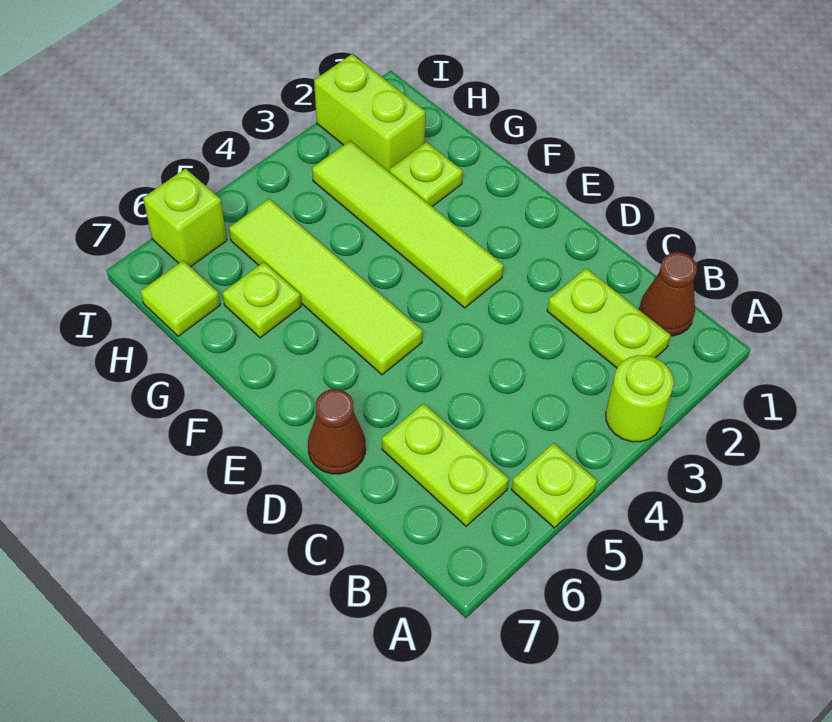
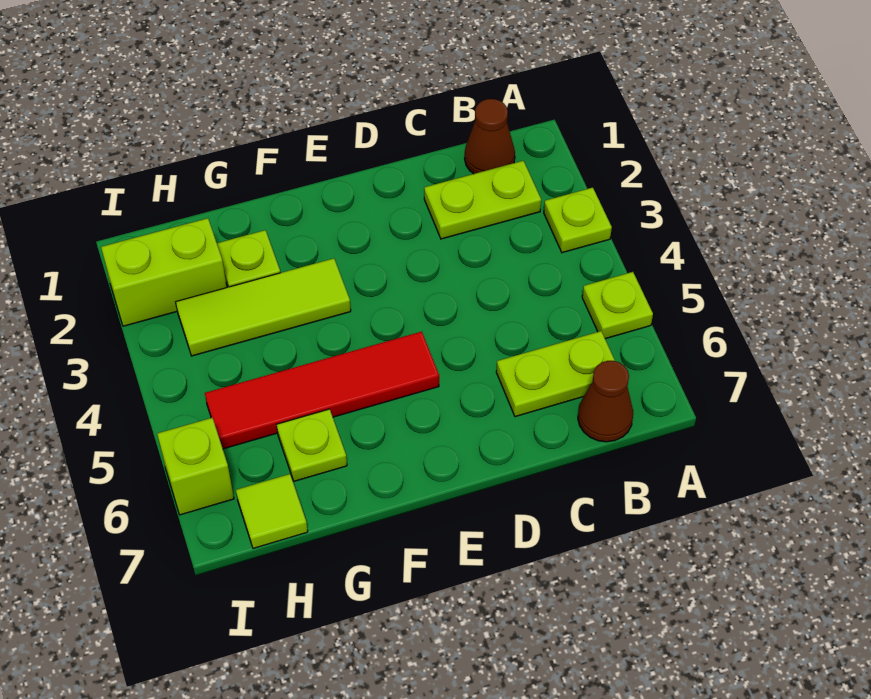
lime 1x1 round brick [606,355,674,442] -> lime 1x1 plate [544,188,612,253]
brown 1x1 cone [308,389,366,474] -> brown 1x1 cone moved to [578,361,633,442]
lime 1x4 tile [312,140,504,308] -> lime 1x3 tile [176,258,351,356]
lime 1x4 tile [229,199,422,375] -> red 1x4 tile [205,332,439,449]

